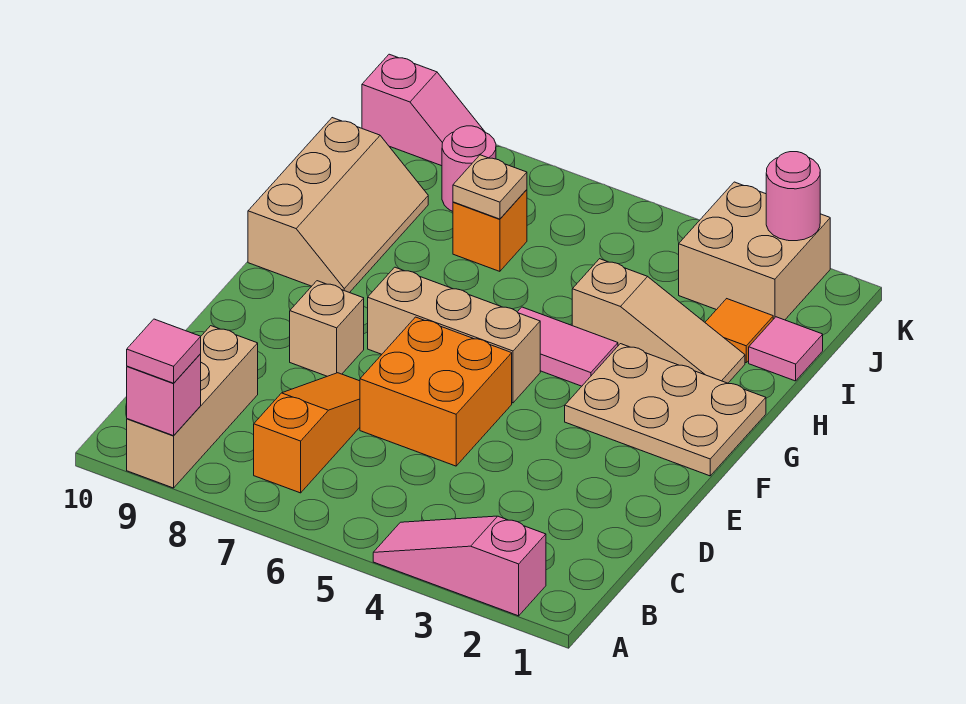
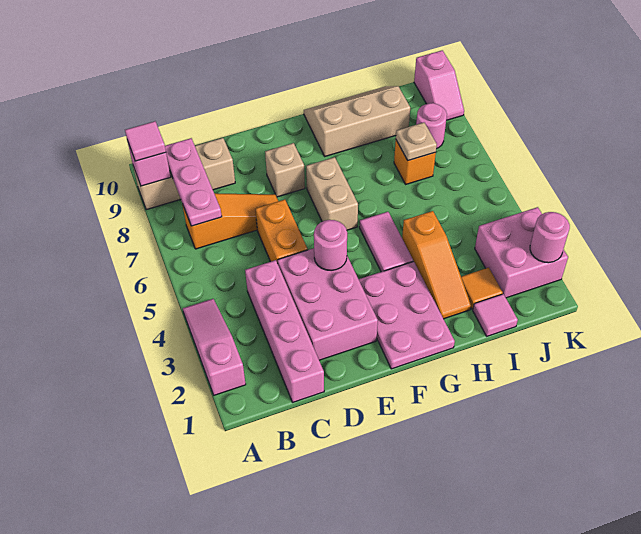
none -> pink 1x3 plate [165,138,222,226]
none -> pink 1x4 brick [245,260,324,402]
none -> pink 2x3 brick [278,248,378,360]
orange 2x2 brick [360,317,512,466] -> orange 1x2 brick [256,200,308,263]
none -> pink 1x1 round brick [314,220,347,271]
tan 2x3 plate [565,344,766,476] -> pink 2x3 plate [359,261,455,369]
tan 1x3 brick [368,267,540,403] -> tan 1x2 brick [306,157,358,230]
tan 2x3 slope [248,118,428,293] -> tan 2x3 slope turned to [304,86,410,156]
tan 1x3 slope [572,259,745,383] -> orange 1x3 slope [402,211,471,319]
tan 2x2 brick [679,182,830,320] -> pink 2x2 brick [475,207,568,298]

